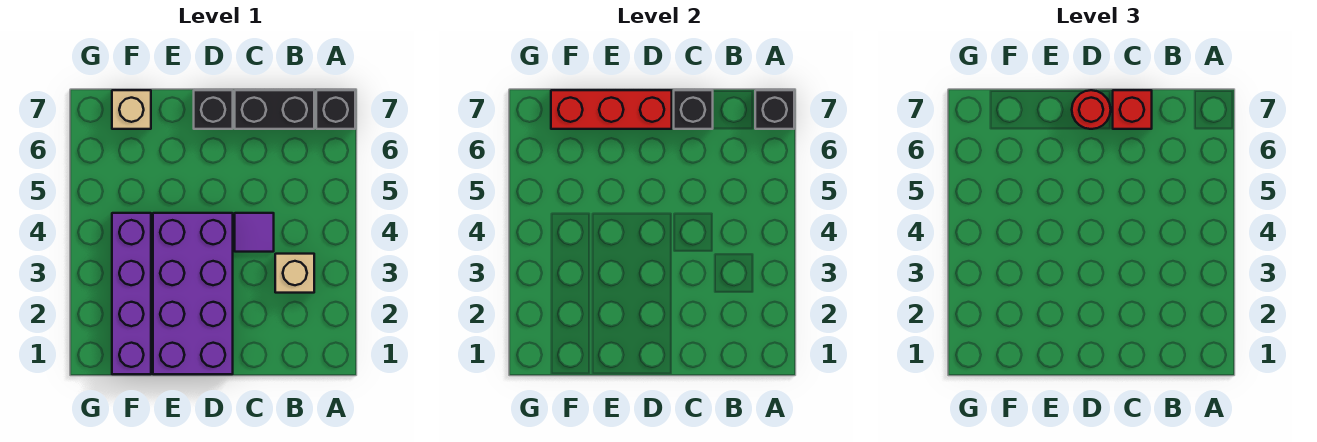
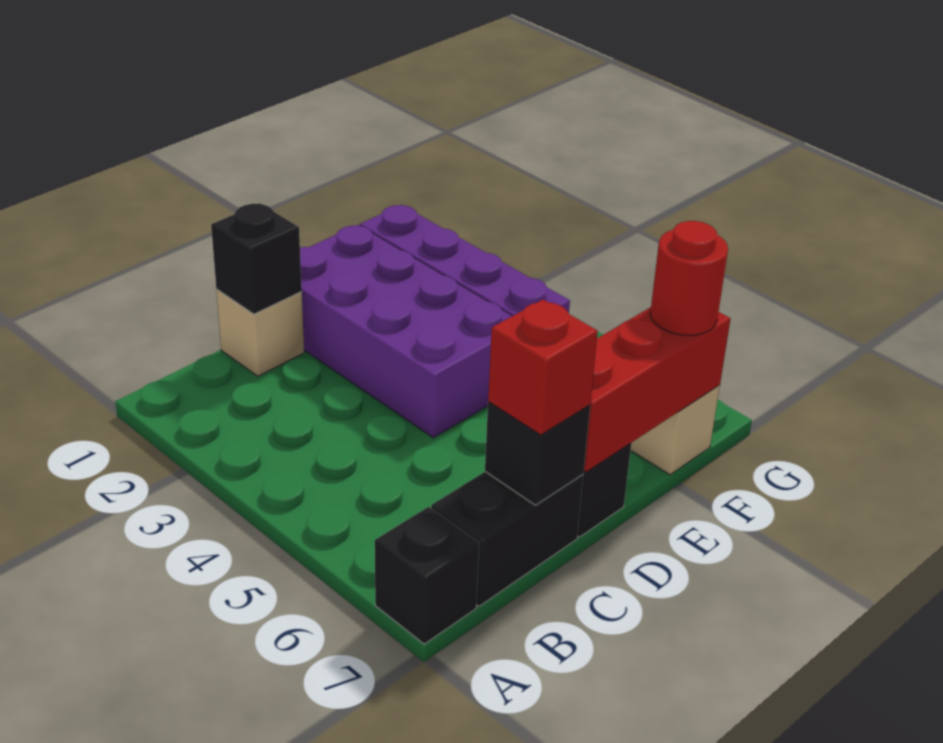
black 1x1 brick [755,90,794,129] -> black 1x1 brick moved to [211,203,302,314]
tan 1x1 brick [275,254,314,293] -> tan 1x1 brick moved to [216,290,304,376]
purple 1x1 tile [235,213,274,252] -> none
red 1x1 round brick [1072,90,1111,129] -> red 1x1 round brick moved to [650,221,728,335]

